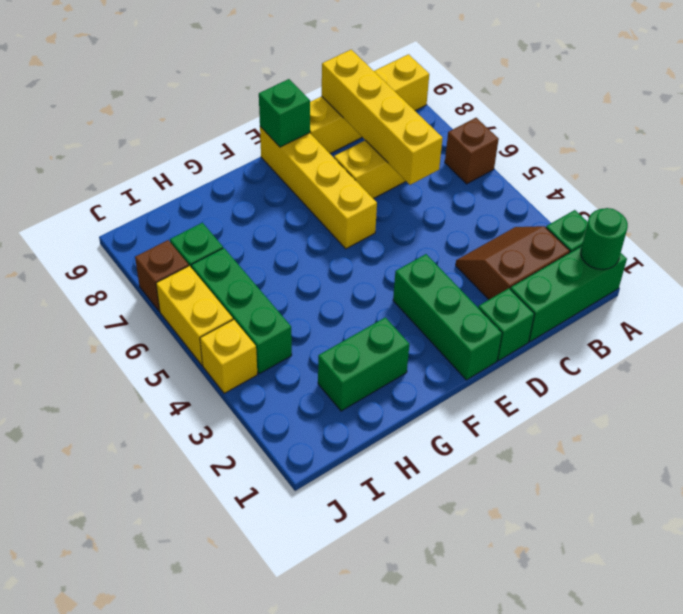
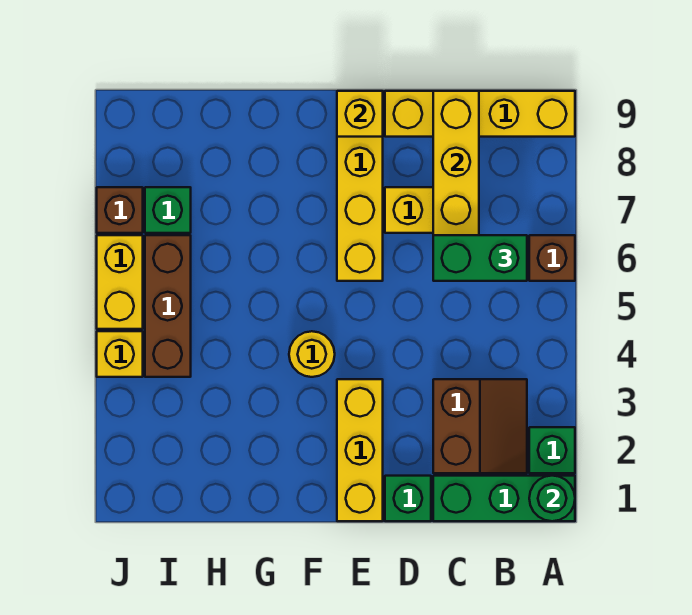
brown 2x2 slope [456,226,570,299] -> brown 2x2 slope turned to [433,379,527,473]
green 1x3 brick [393,254,502,380] -> yellow 1x3 brick [337,379,383,521]
green 1x1 brick [259,79,310,147] -> yellow 1x1 brick [337,91,383,137]
none -> yellow 1x1 round brick [289,331,335,377]
green 1x2 brick [318,317,409,411] -> green 1x2 brick moved to [433,235,527,281]
green 1x3 brick [191,248,292,374] -> brown 1x3 brick [145,235,191,377]

